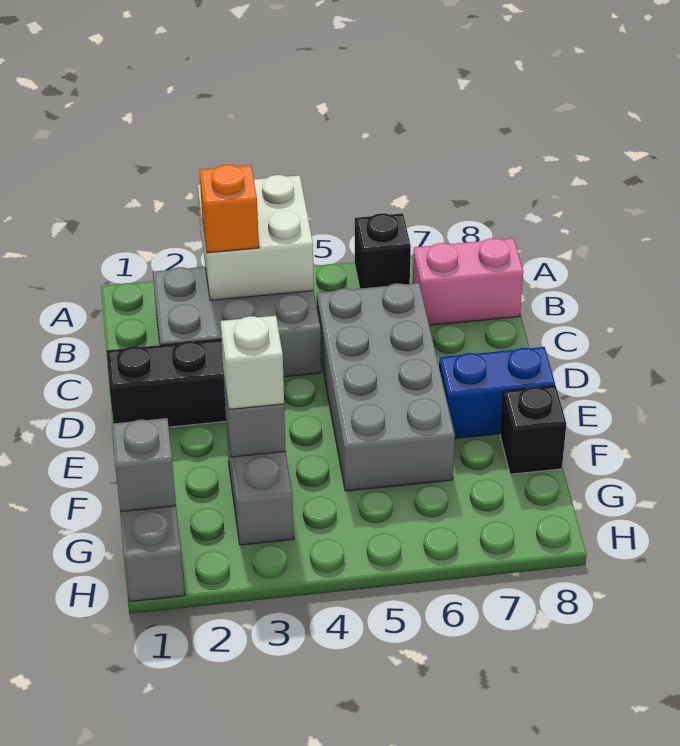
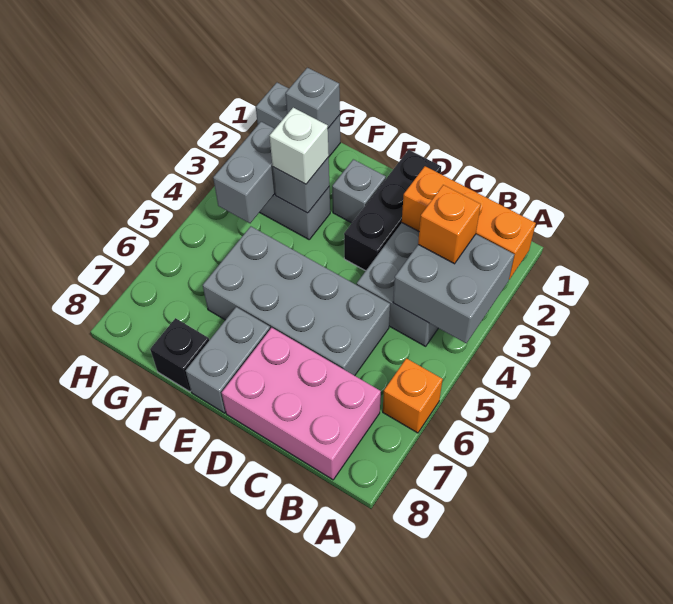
none -> orange 1x3 brick [402,166,536,280]
white 2x2 brick [198,175,314,300] -> grey 2x2 brick [393,234,514,343]
black 1x1 brick [355,213,411,289] -> orange 1x1 brick [383,358,443,433]
pink 1x2 brick [413,238,523,325] -> pink 2x3 brick [222,328,381,480]
none -> grey 1x1 brick [332,159,386,223]
blue 1x2 brick [439,347,555,439] -> grey 1x2 brick [186,307,270,413]
none -> grey 1x2 brick [213,122,275,223]

